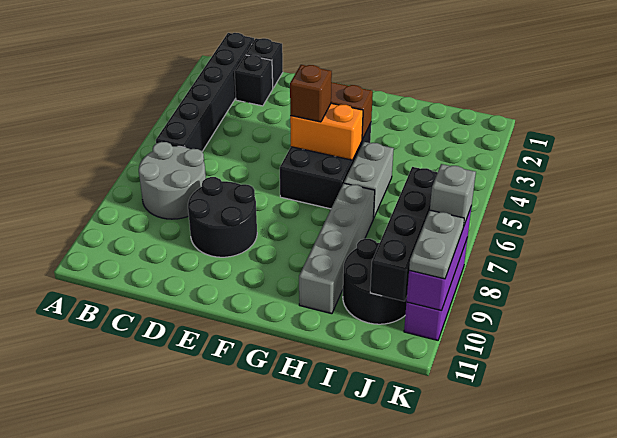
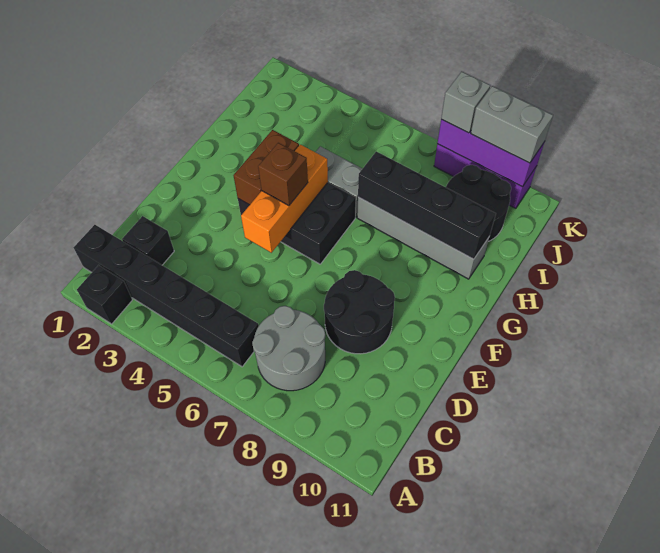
black 1x1 brick [245,38,283,88] -> black 1x1 brick moved to [77,265,132,324]
orange 1x2 brick [290,103,363,160] -> orange 1x3 brick [241,145,328,253]
black 1x4 brick [370,167,438,301] -> black 1x4 brick moved to [358,151,496,259]
grey 1x2 plate [409,210,464,279] -> grey 1x2 brick [471,86,553,163]

